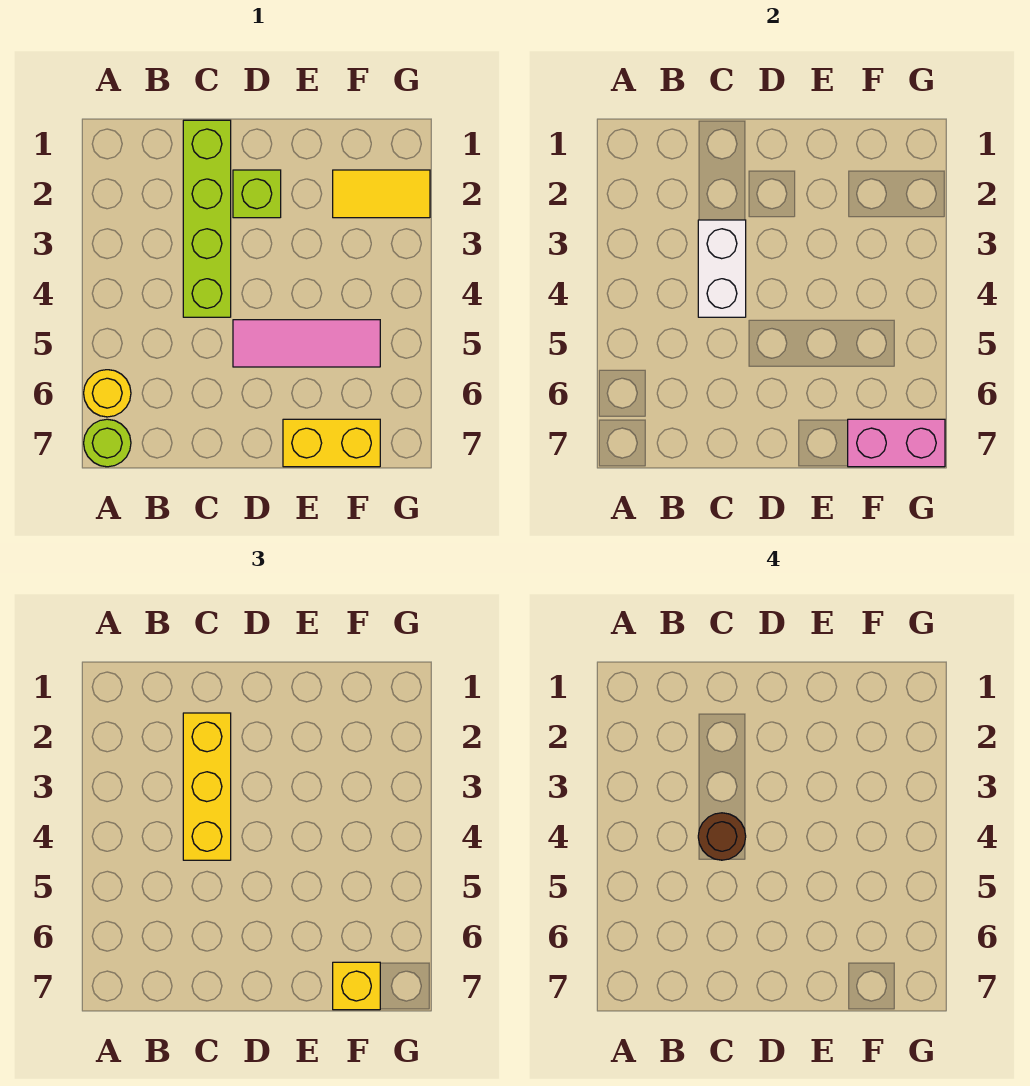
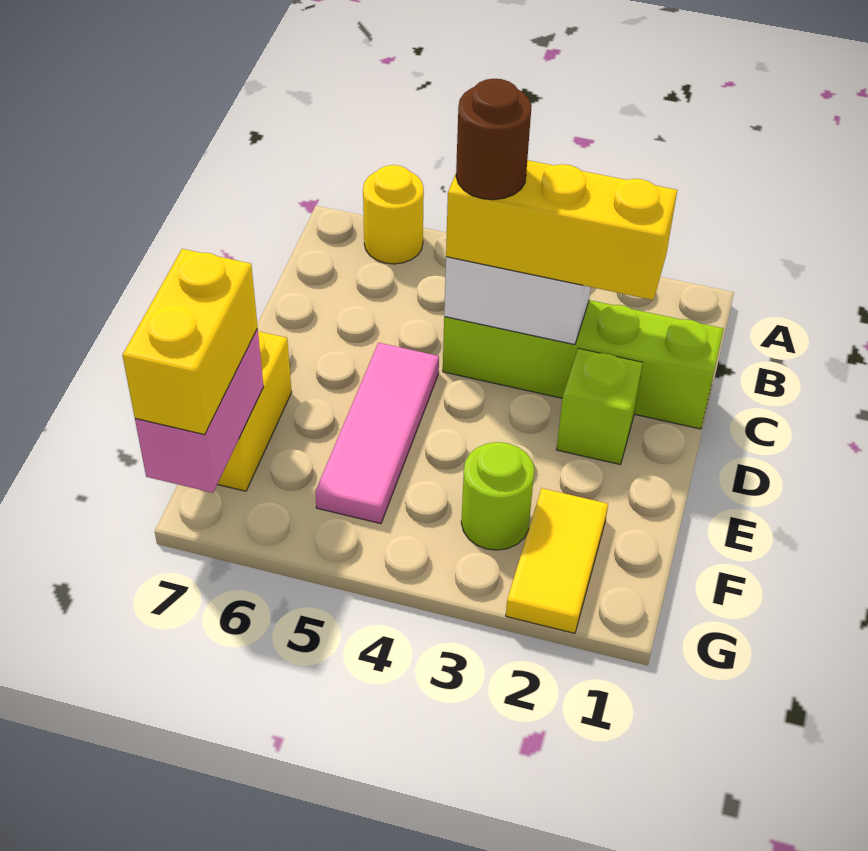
lime 1x1 round brick [84,419,131,467] -> lime 1x1 round brick moved to [461,442,535,550]
yellow 1x1 brick [333,962,380,1010] -> yellow 1x2 brick [122,249,258,435]

